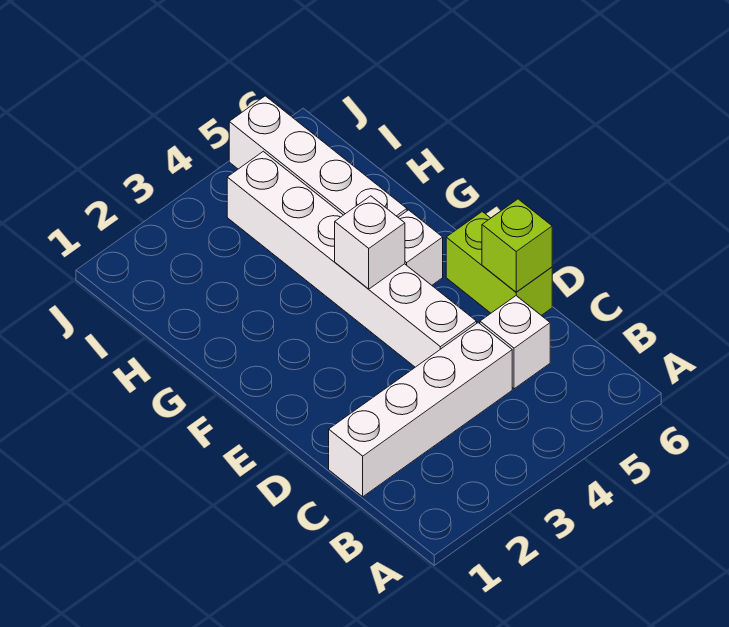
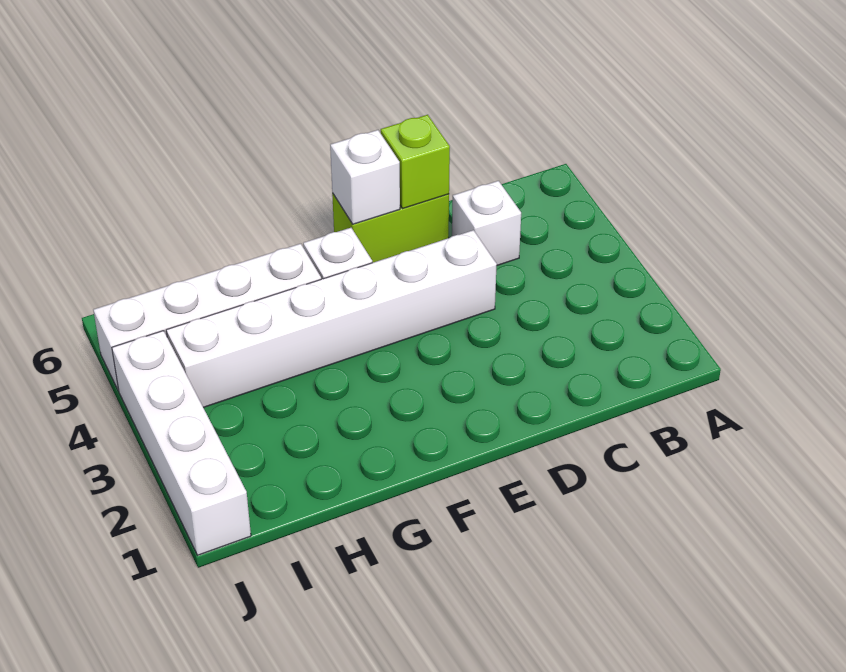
white 1x4 brick [329,323,512,497] -> white 1x4 brick moved to [112,331,251,555]
white 1x1 brick [335,196,405,289] -> white 1x1 brick moved to [330,130,400,224]

